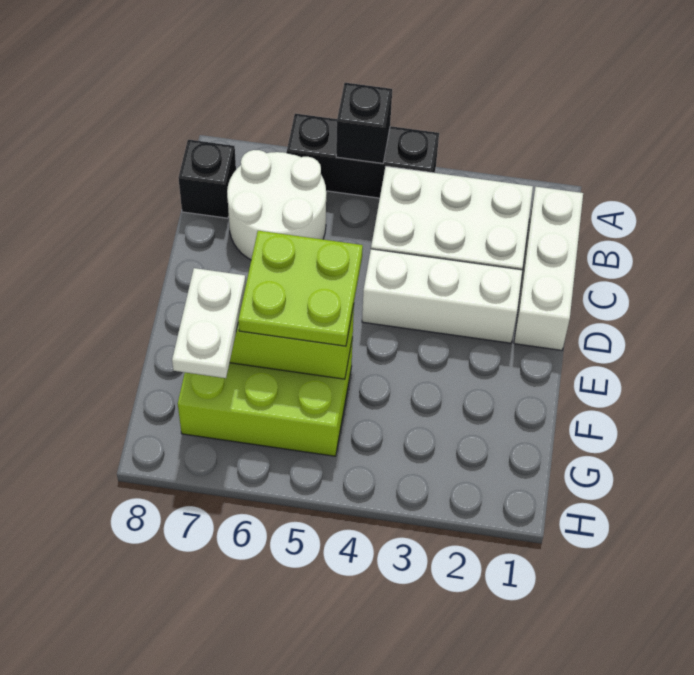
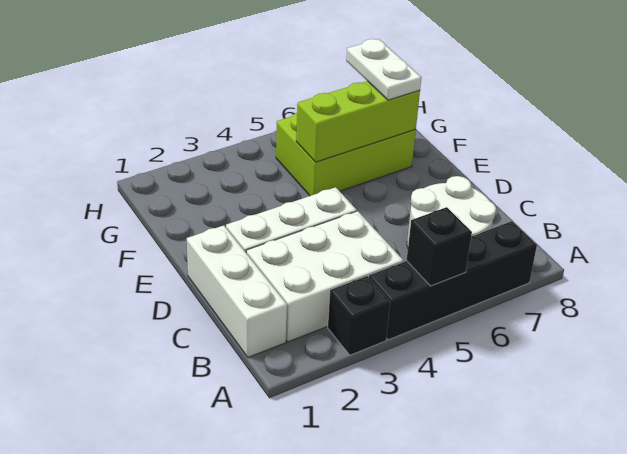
black 1x3 brick [287,114,439,198] -> black 1x4 brick [369,221,537,340]
black 1x1 brick [179,140,236,218] -> black 1x1 brick moved to [328,276,390,355]
lime 2x2 plate [238,231,363,346] -> none

